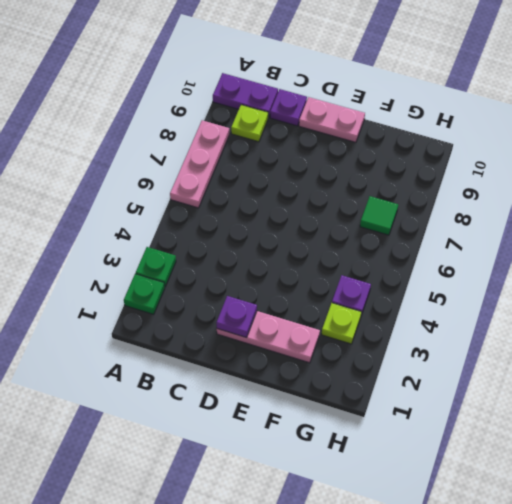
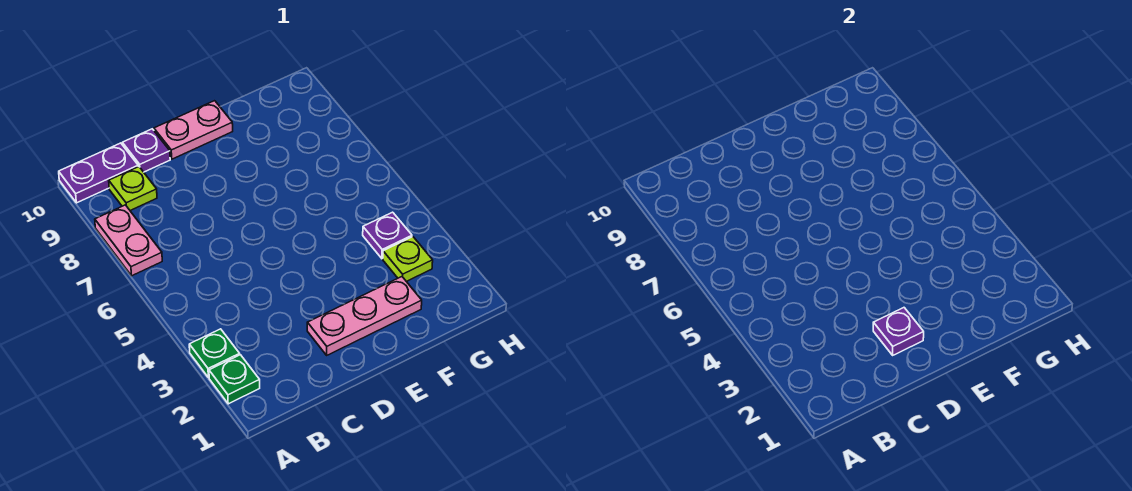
pink 1x3 plate [170,120,230,208] -> pink 1x2 plate [95,205,162,276]
green 1x1 tile [360,196,398,235] -> none

